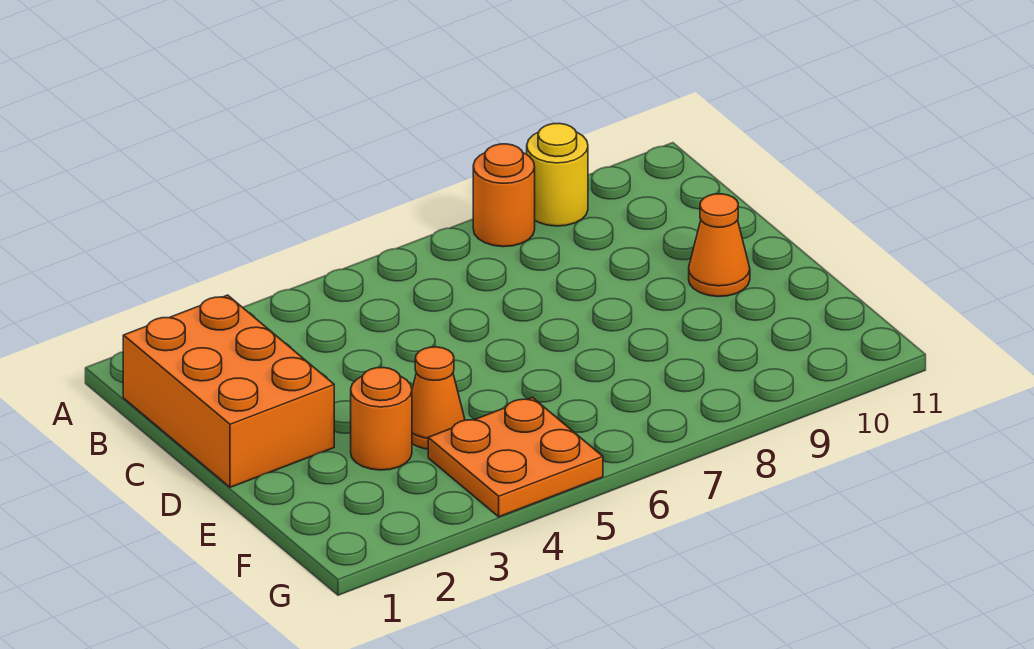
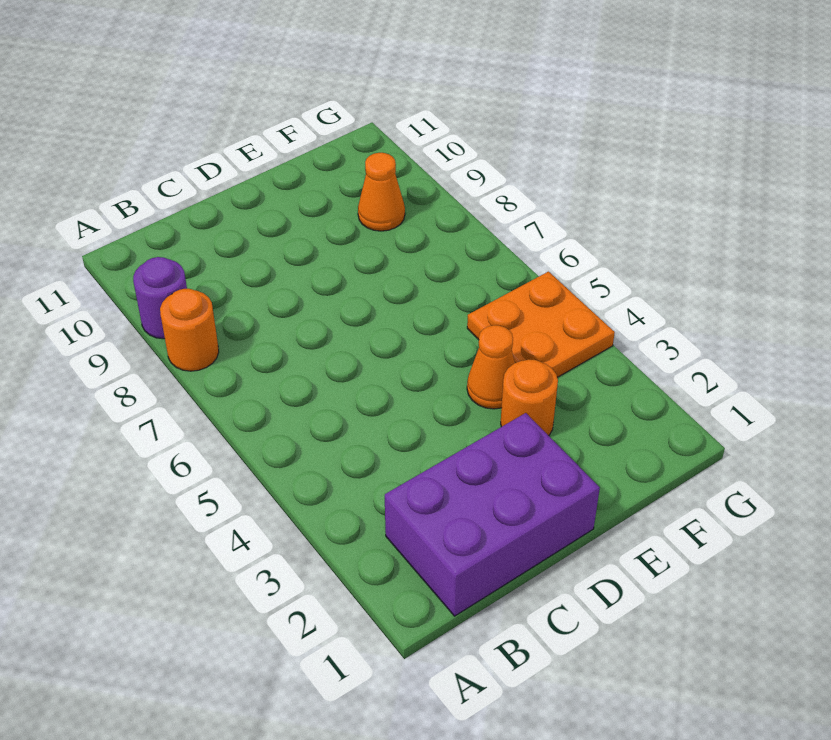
yellow 1x1 round brick [527,123,588,226] -> purple 1x1 round brick [133,257,187,339]
orange 2x3 brick [123,295,334,487] -> purple 2x3 brick [385,413,600,616]
orange 1x1 cone [689,194,750,297] -> orange 1x1 cone moved to [358,153,405,231]

